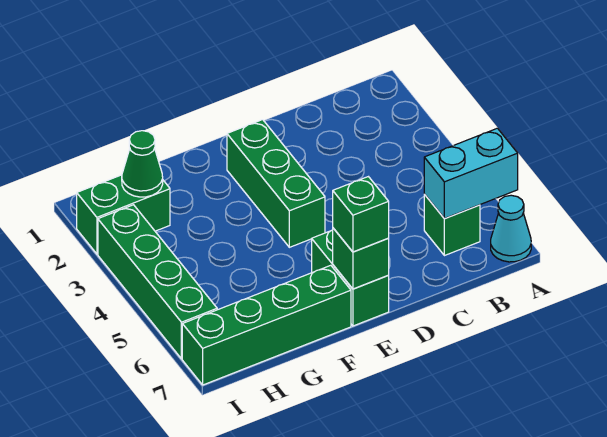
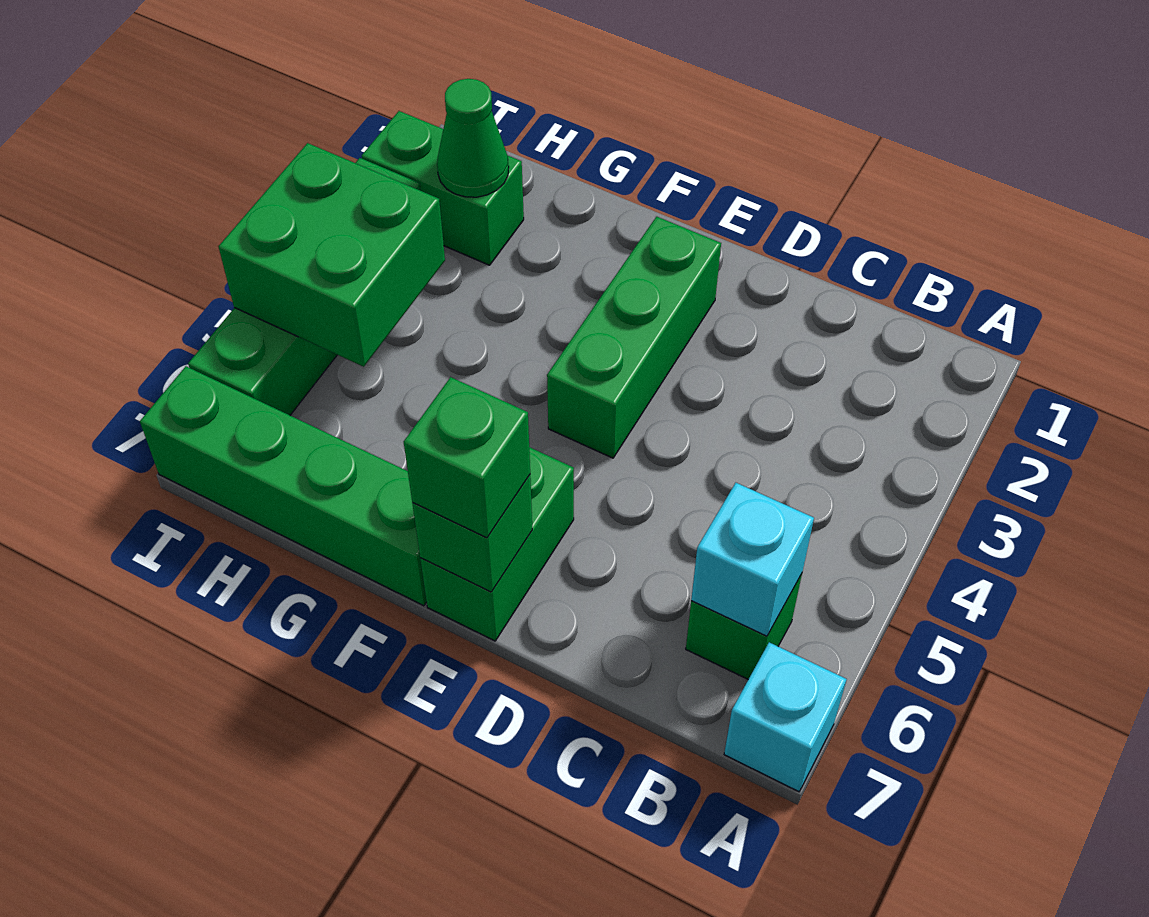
cyan 1x2 brick [424,128,518,218] -> cyan 1x1 brick [691,483,814,636]
cyan 1x1 cone [491,195,531,262] -> cyan 1x1 brick [724,642,847,792]
none -> green 2x2 brick [219,143,445,367]

